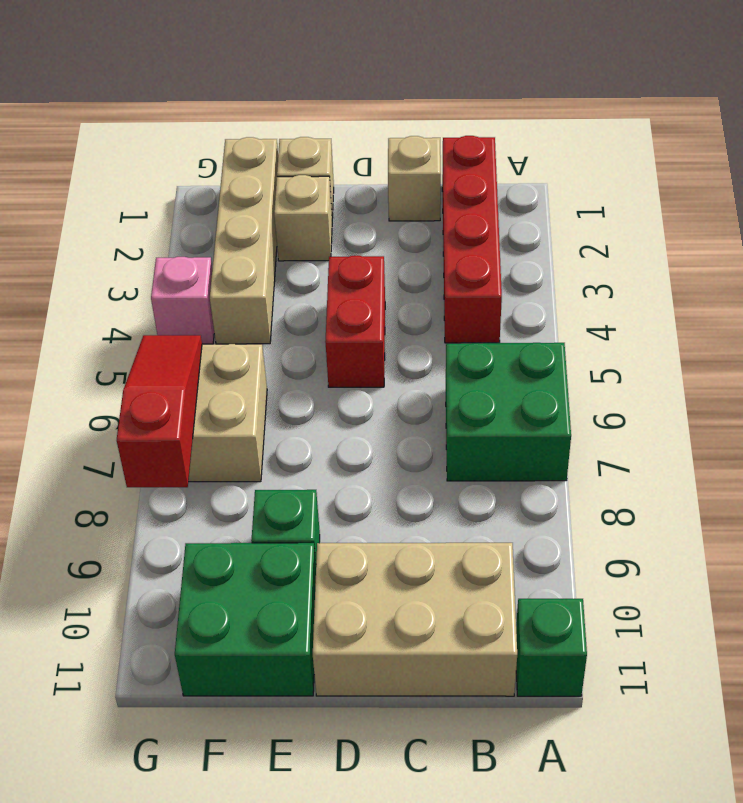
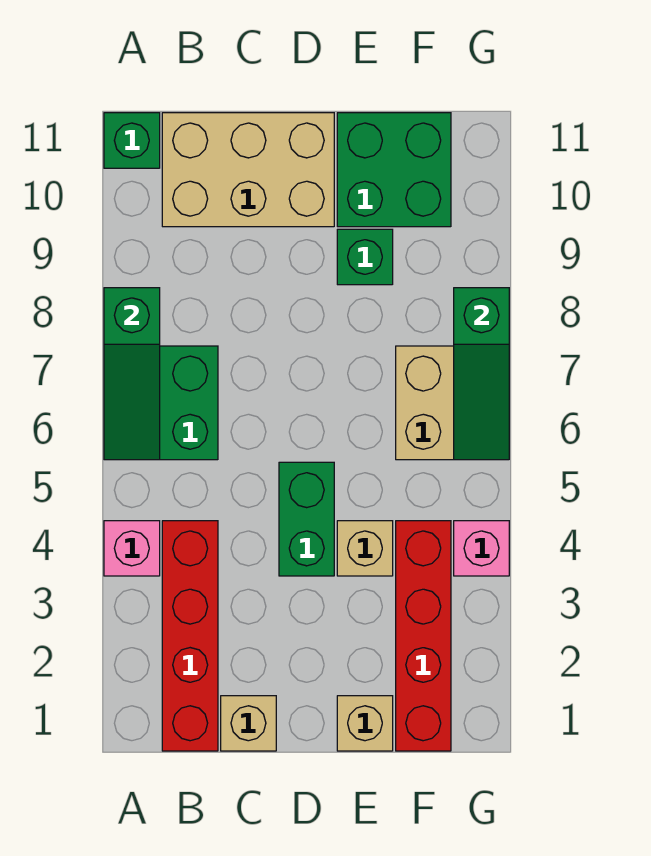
none -> pink 1x1 brick [104,521,160,576]
none -> green 1x3 slope [104,288,160,460]
red 1x2 brick [325,256,385,387] -> green 1x2 brick [279,462,334,576]
tan 1x1 brick [274,175,332,261] -> tan 1x1 brick moved to [337,521,393,576]
tan 1x4 brick [210,137,278,344] -> red 1x4 brick [396,521,451,751]
red 1x3 slope [117,335,202,487] -> green 1x3 slope [454,288,509,460]

